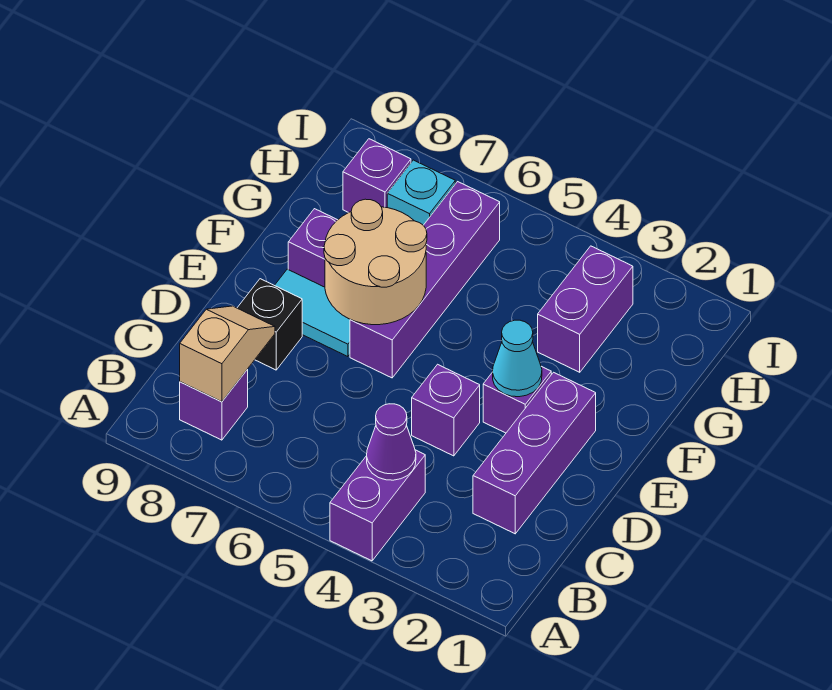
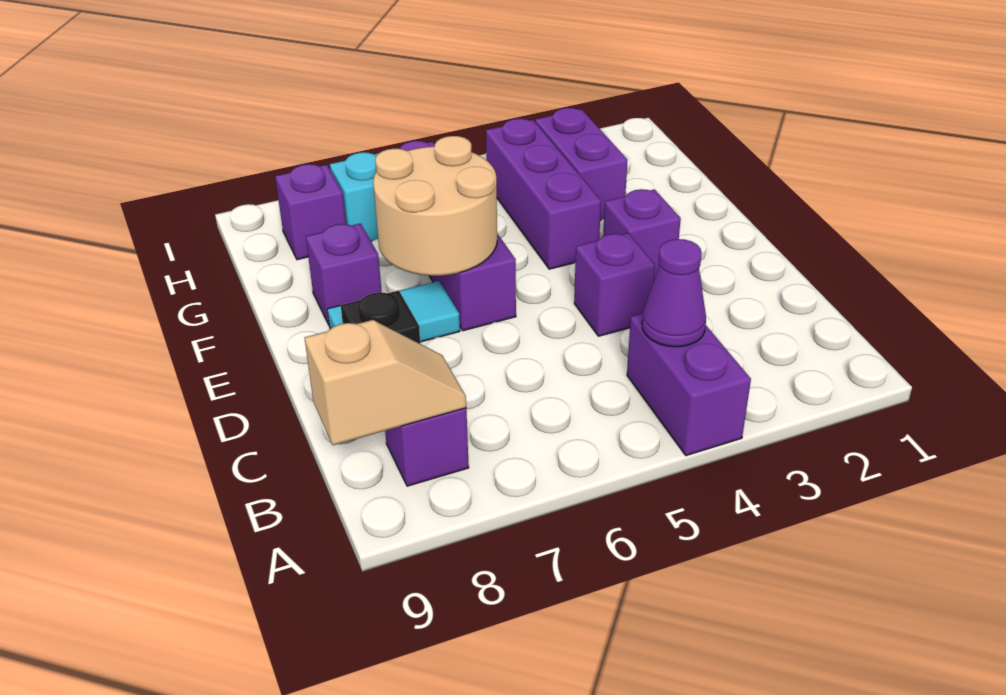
tan 1x2 slope [180,306,275,402] -> tan 1x2 slope turned to [305,320,466,445]
purple 1x3 brick [473,372,596,534] -> purple 1x3 brick moved to [486,119,601,269]
cyan 1x1 cone [493,320,542,397] -> none

